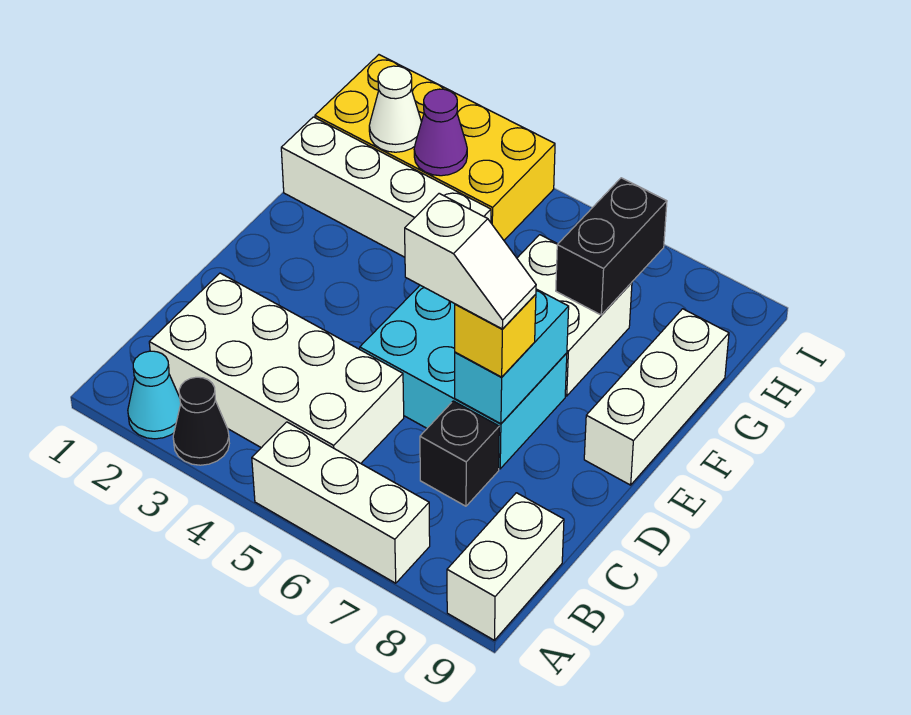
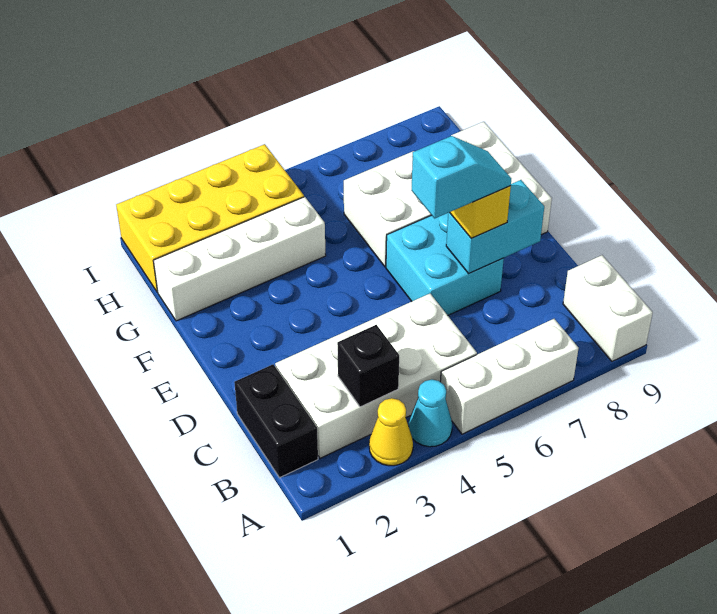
cyan 1x1 cone [128,351,181,439] -> cyan 1x1 cone moved to [409,380,452,447]
black 1x1 cone [173,377,229,465] -> yellow 1x1 cone [369,398,413,466]
black 1x1 brick [420,401,499,506] -> black 1x1 brick moved to [337,325,399,407]
cyan 2x3 brick [360,285,567,469] -> cyan 2x2 brick [386,213,504,315]
white 1x2 slope [405,193,536,329] -> cyan 1x2 slope [411,136,511,218]
cyan 1x2 brick [455,289,569,424] -> cyan 1x2 brick turned to [446,180,544,273]
black 1x2 brick [556,178,667,315] -> black 1x2 brick moved to [234,364,318,478]
white 1x1 cone [369,66,421,152] -> none
purple 1x1 cone [414,89,467,176] -> none

